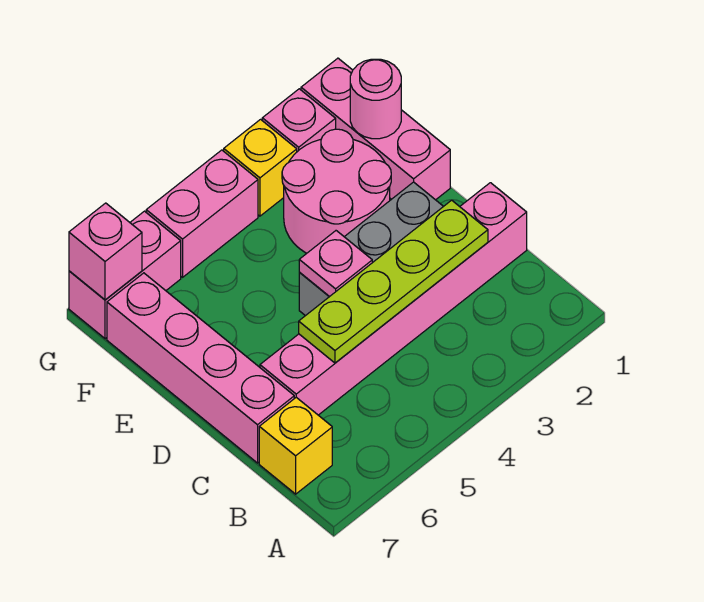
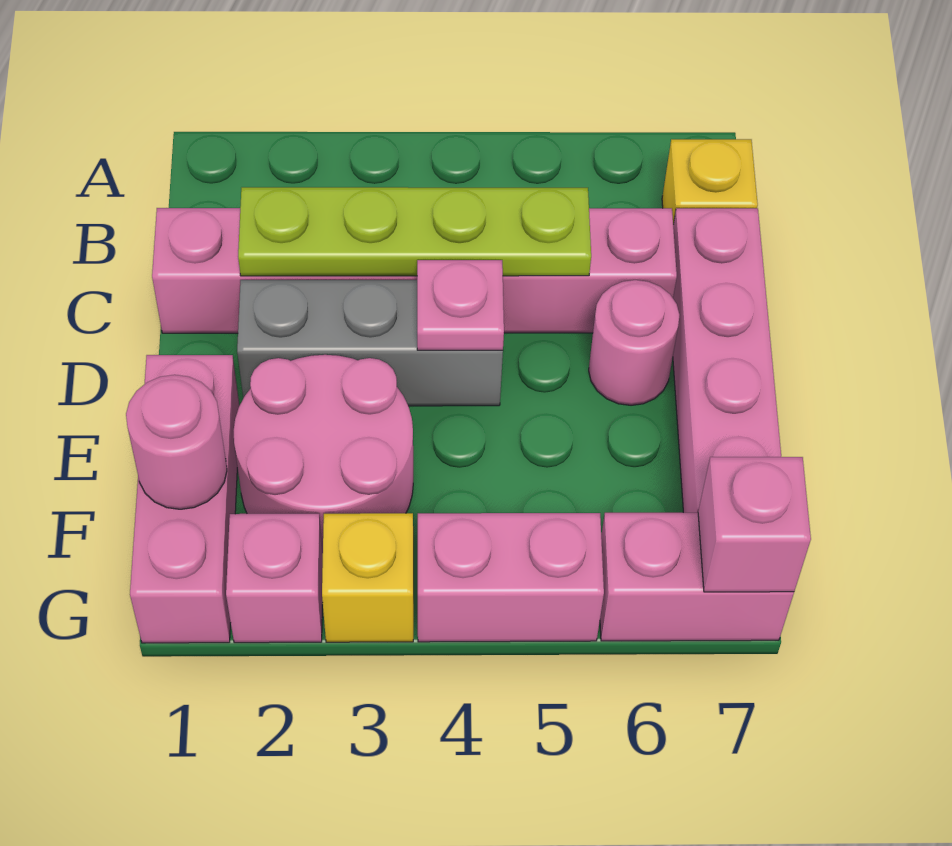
none -> pink 1x1 round brick [589,280,679,405]

